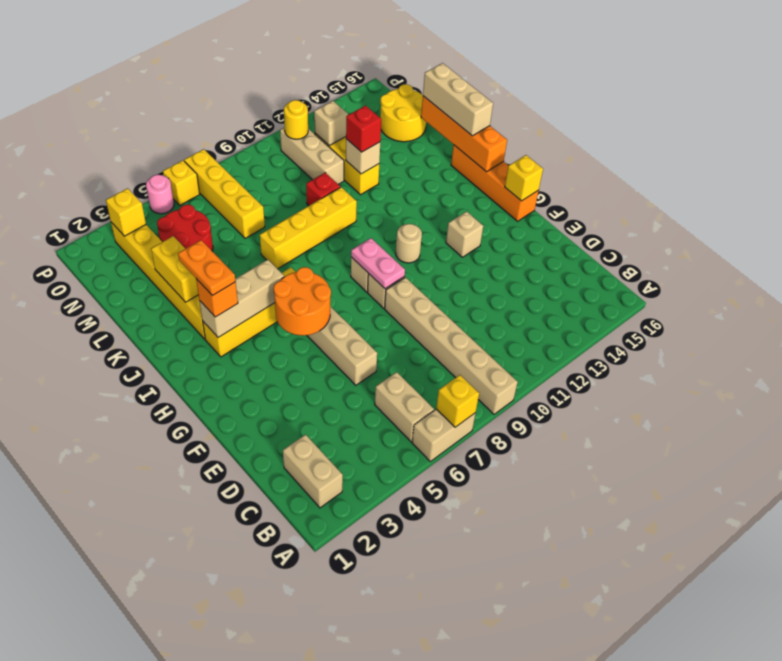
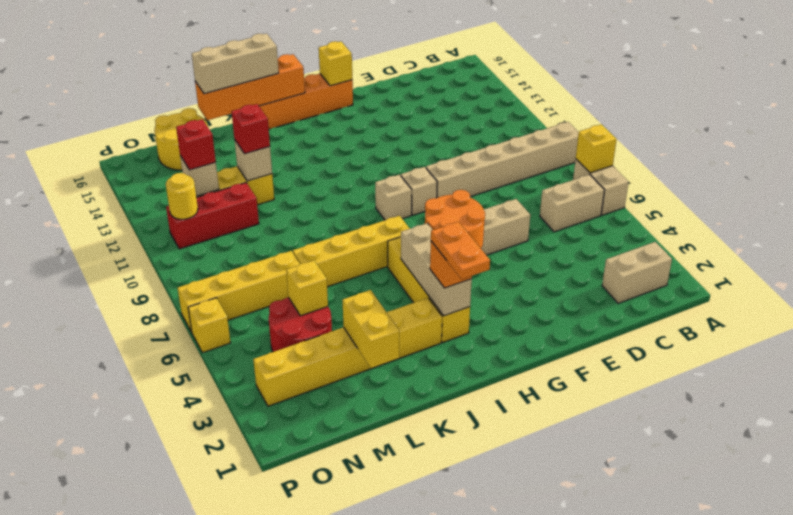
pink 1x2 plate [351,238,405,289] -> none
tan 1x1 brick [446,211,483,257] -> none
tan 1x1 round brick [396,224,422,263] -> none
orange 1x2 plate [178,240,235,296] -> orange 1x2 plate turned to [431,222,490,279]
yellow 1x2 brick [151,236,198,302] -> yellow 1x2 brick turned to [342,290,399,368]
yellow 1x4 brick [260,187,357,269] -> yellow 1x4 brick turned to [293,216,410,287]
red 1x1 brick [306,173,340,206] -> red 1x1 brick moved to [176,119,216,170]
tan 1x3 brick [280,128,344,184] -> red 1x3 brick [166,183,259,249]
yellow 1x1 brick [106,188,146,236] -> yellow 1x1 brick moved to [286,260,328,316]
pink 1x1 round brick [146,175,174,214] -> none

